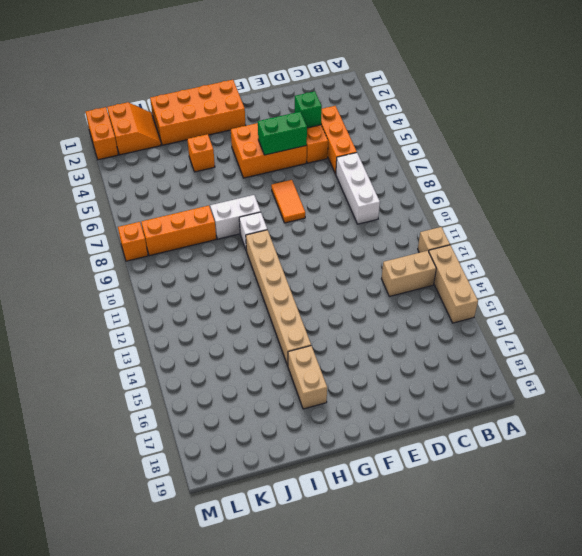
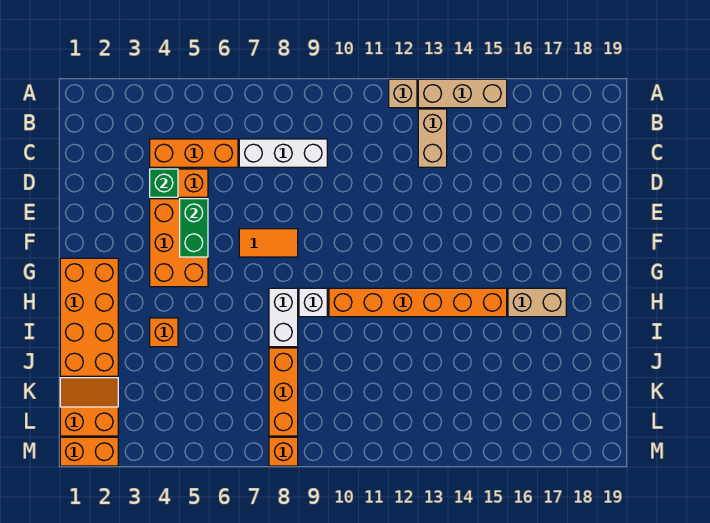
tan 1x6 brick [246,230,311,366] -> orange 1x6 brick [329,288,507,317]

